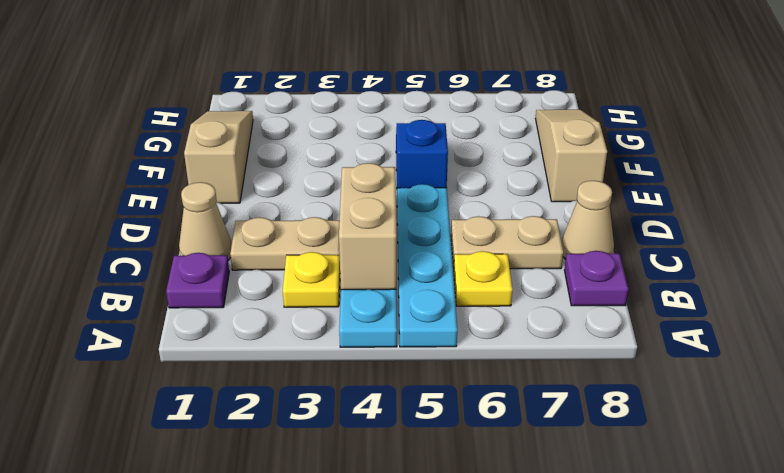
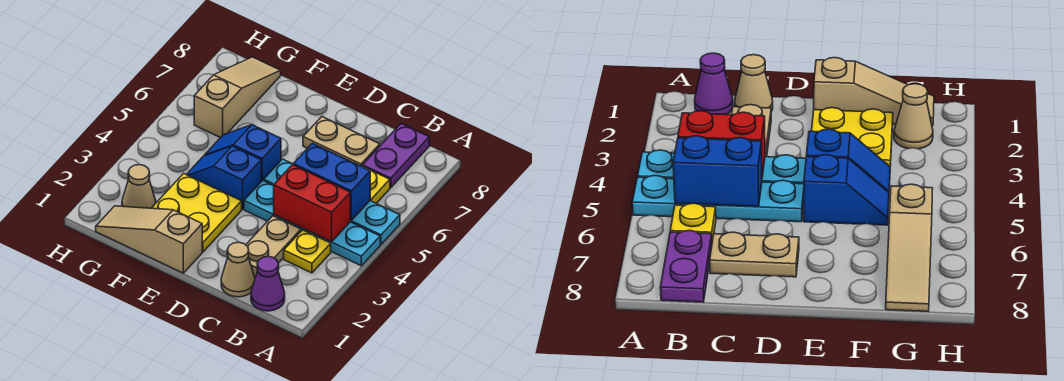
purple 1x1 plate [166,253,229,308] -> purple 1x1 cone [251,256,285,311]
tan 1x2 brick [339,163,396,290] -> red 1x2 brick [273,165,350,242]
none -> blue 1x2 brick [293,143,370,220]
purple 1x1 plate [564,251,629,306] -> purple 1x2 plate [363,124,429,188]
tan 1x2 plate [451,216,563,269] -> tan 1x2 plate turned to [303,117,380,166]
tan 1x1 cone [562,181,614,259] -> tan 1x1 cone moved to [122,165,156,208]
none -> yellow 2x2 plate [152,173,242,252]
none -> blue 1x2 slope [186,146,261,209]
tan 1x3 slope [536,110,607,202] -> tan 1x3 slope turned to [194,57,281,138]

